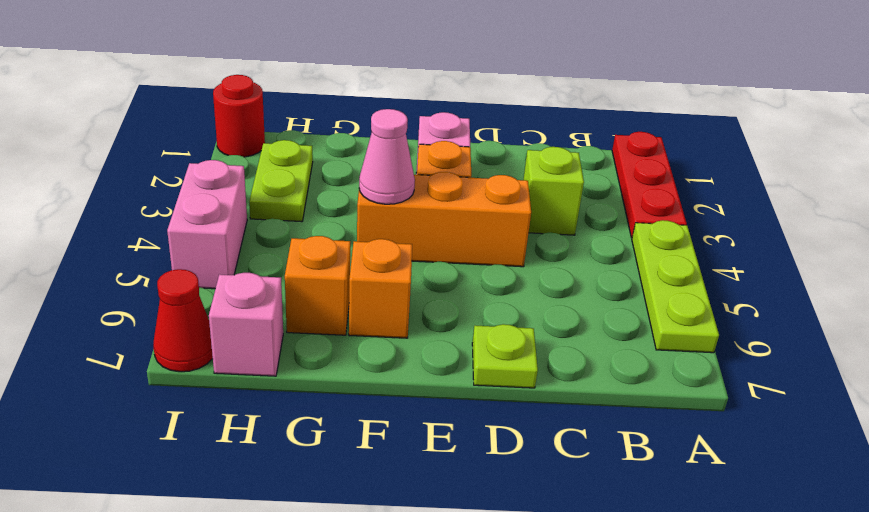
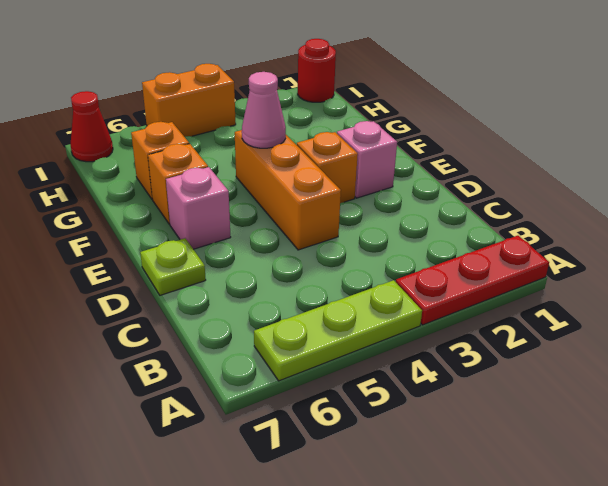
lime 1x1 brick [523,147,584,235] -> none
lime 1x2 plate [249,140,313,222] -> none
pink 1x1 brick [209,273,283,376] -> pink 1x1 brick moved to [166,167,231,249]
pink 1x2 brick [167,160,247,289] -> orange 1x2 brick [142,64,236,137]

